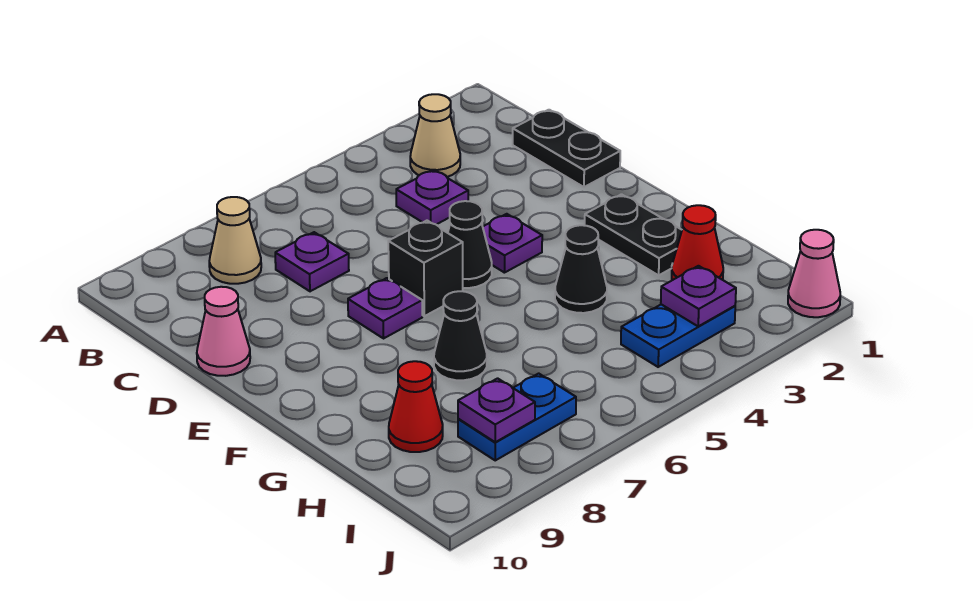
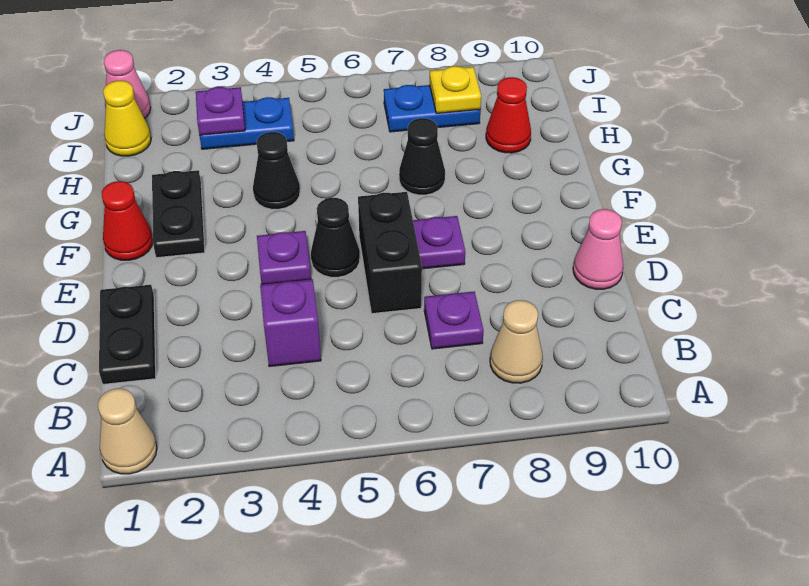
tan 1x1 cone [410,94,460,177] -> tan 1x1 cone moved to [98,388,157,474]
purple 1x1 plate [396,170,468,224] -> purple 1x1 brick [260,279,321,367]
black 1x1 brick [388,221,463,316] -> black 1x2 brick [358,192,422,314]
red 1x1 cone [672,205,723,280] -> red 1x1 cone moved to [102,181,153,260]
none -> yellow 1x1 cone [103,81,151,156]
purple 1x1 plate [458,378,535,442] -> yellow 1x1 plate [430,66,481,113]

